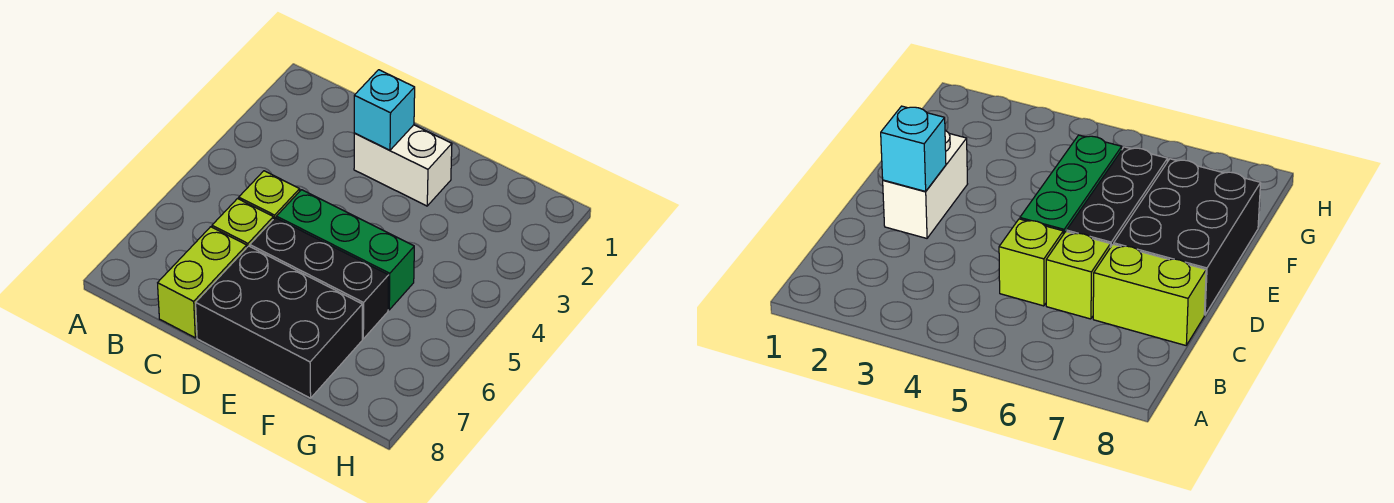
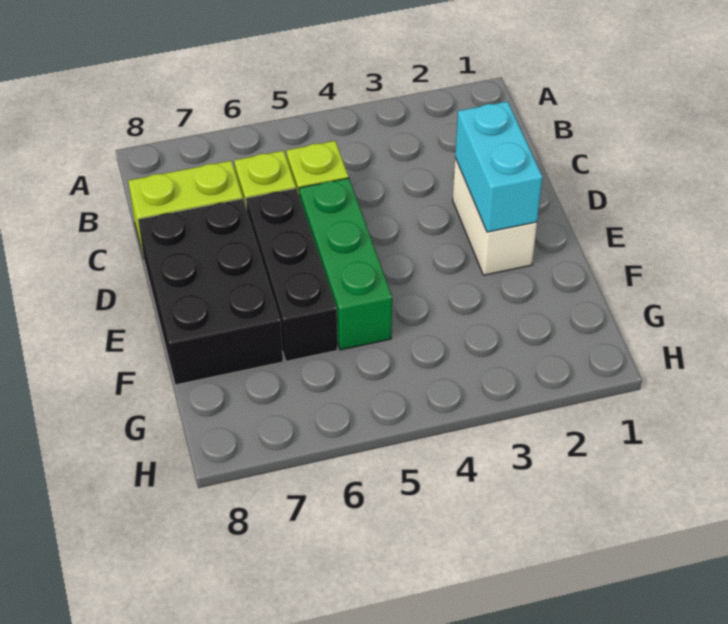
cyan 1x1 brick [354,70,415,150] -> cyan 1x2 brick [455,101,542,232]

